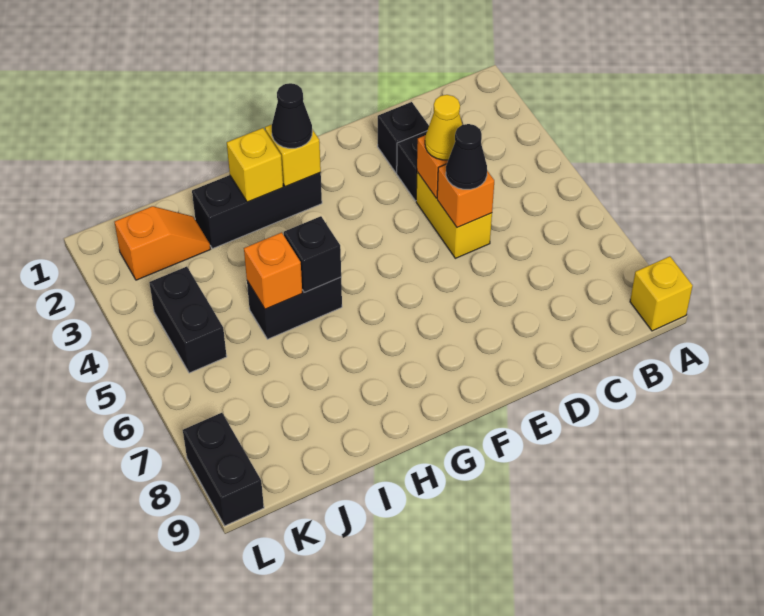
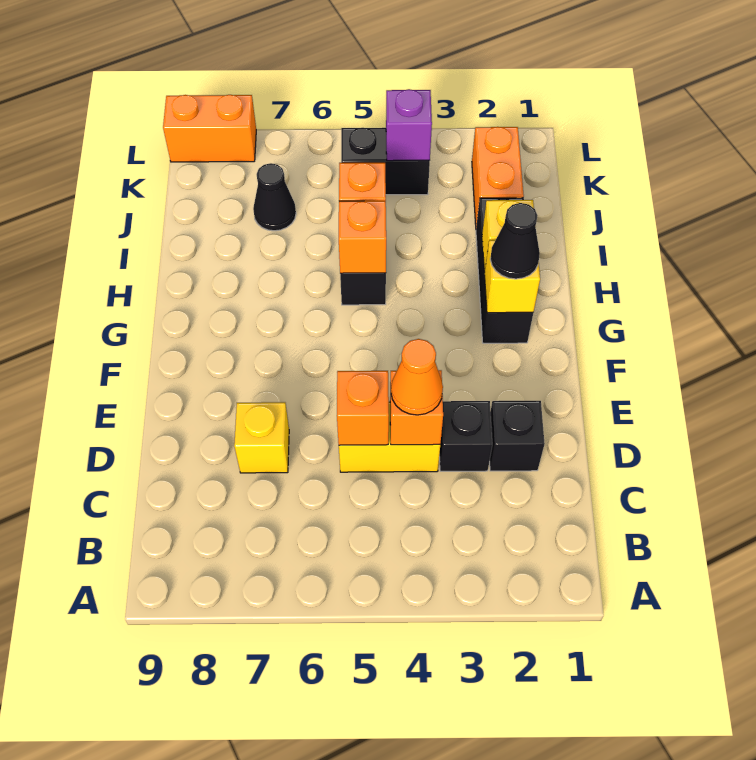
yellow 1x1 brick [630,256,693,331] -> yellow 1x1 brick moved to [234,402,289,473]
yellow 1x1 cone [425,95,462,160] -> orange 1x1 cone [391,339,443,415]
black 1x1 cone [446,124,487,189] -> black 1x1 cone moved to [253,163,296,231]
black 1x1 brick [284,216,341,292] -> orange 1x1 brick [339,201,386,274]
orange 1x2 slope [115,206,210,280] -> orange 1x2 brick [472,127,524,226]
none -> purple 1x1 brick [386,89,432,161]
black 1x2 brick [183,413,264,526] -> orange 1x2 brick [163,95,256,162]

